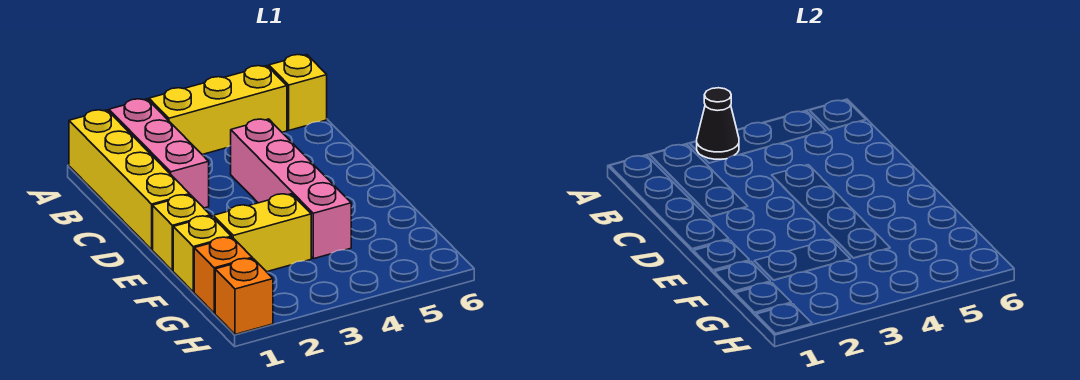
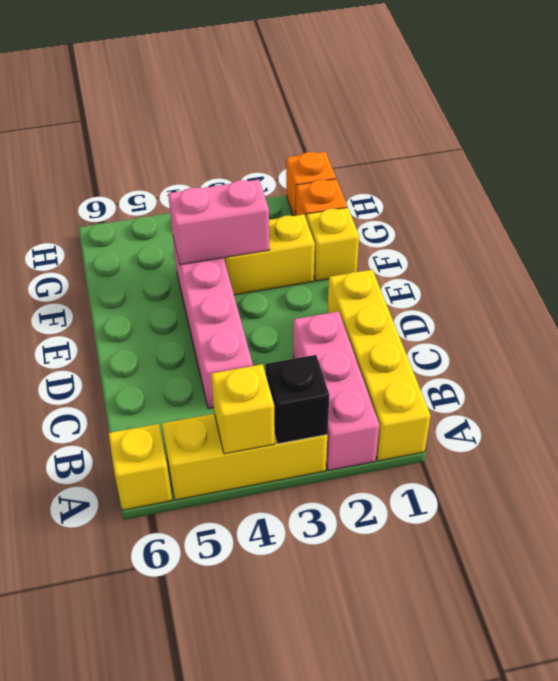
black 1x1 cone [697,88,739,159] -> black 1x1 brick [265,355,329,444]
yellow 1x1 brick [153,195,210,271] -> yellow 1x1 brick moved to [211,364,275,454]
none -> pink 1x2 brick [168,179,270,265]

